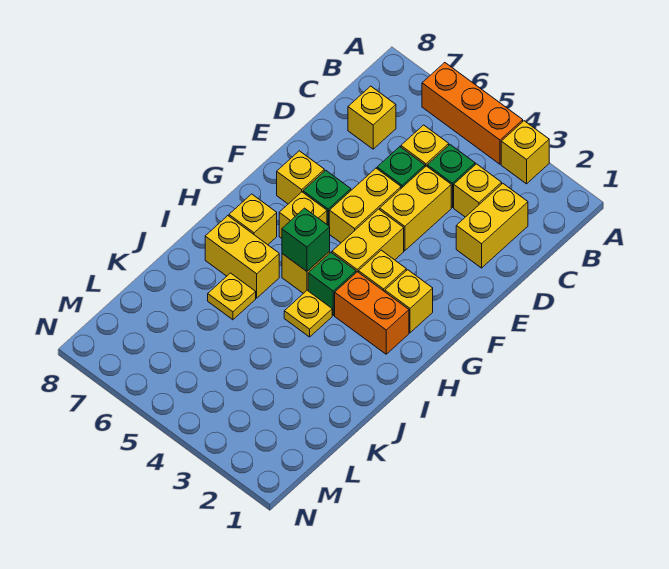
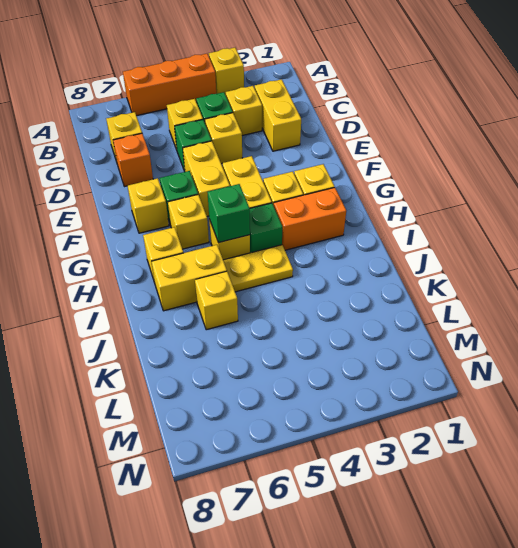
yellow 1x2 brick [380,166,451,251] -> yellow 1x1 brick [205,113,242,164]
none -> orange 1x1 brick [113,133,153,187]
yellow 1x1 plate [284,290,332,337] -> yellow 1x2 plate [223,245,293,292]
yellow 1x1 plate [208,273,256,320] -> yellow 1x1 brick [195,271,238,330]

